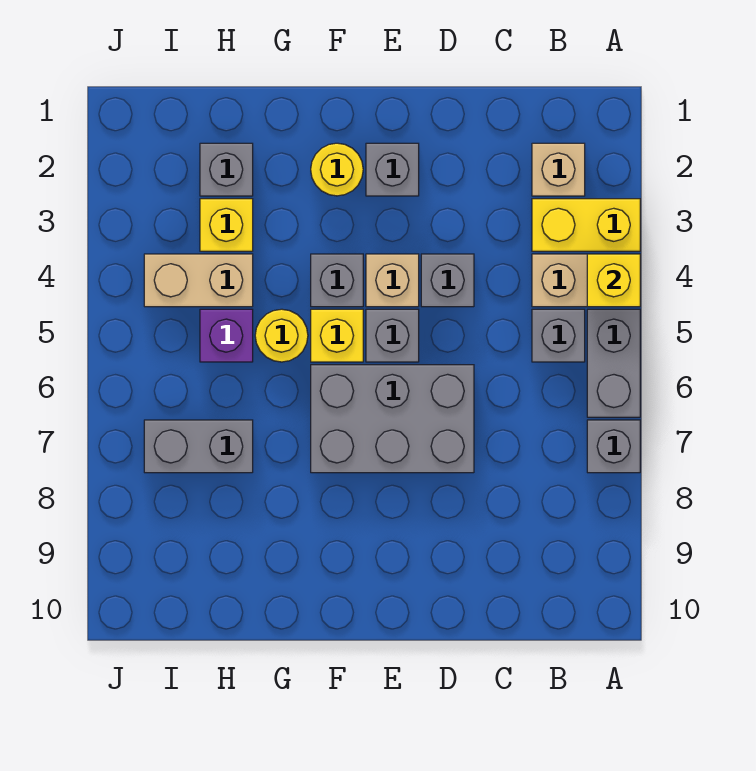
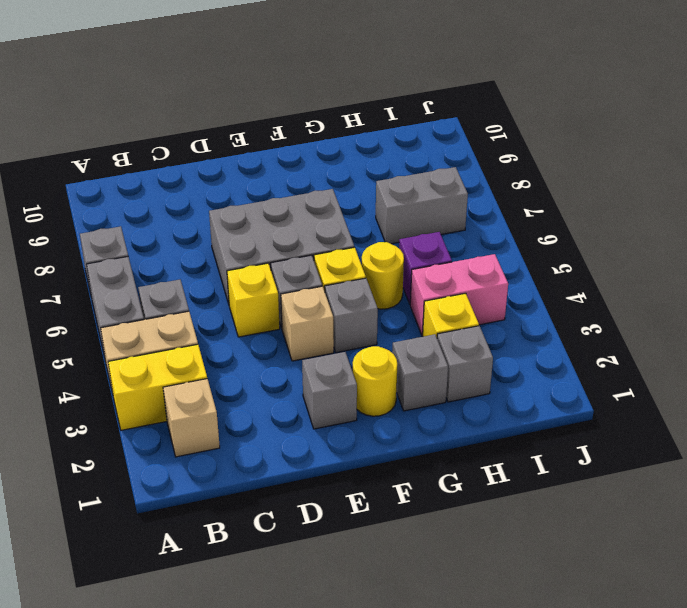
yellow 1x1 brick [587,254,640,307] -> yellow 1x1 brick moved to [227,263,280,337]
grey 1x1 brick [421,254,474,307] -> grey 1x1 brick moved to [392,334,448,411]
tan 1x2 brick [144,254,253,307] -> pink 1x2 brick [410,254,508,336]

